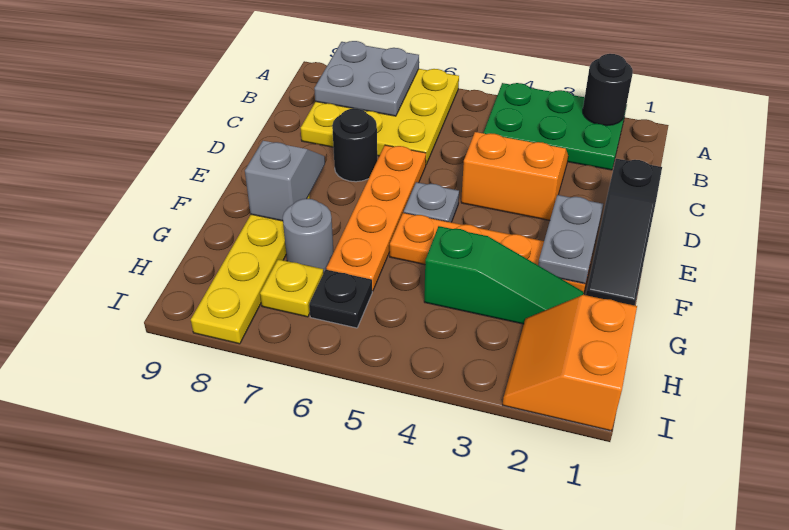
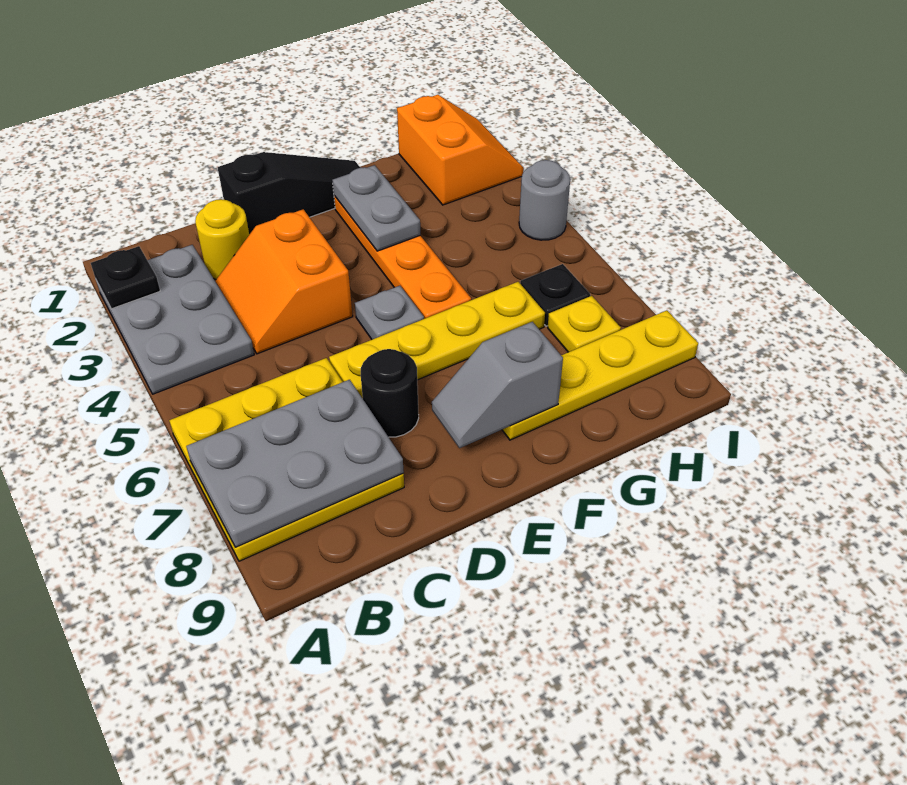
green 2x3 plate [483,83,627,170] -> grey 2x3 plate [96,245,254,394]
black 1x1 round brick [583,54,633,126] -> black 1x1 plate [91,246,160,309]
grey 2x2 plate [314,41,419,116] -> grey 2x3 plate [186,380,404,547]
none -> yellow 1x1 round brick [195,199,249,279]
orange 1x4 plate [326,145,426,291] -> yellow 1x4 plate [329,282,545,398]
grey 1x2 plate [538,195,603,284] -> grey 1x2 plate turned to [332,165,421,251]
green 1x3 slope [424,226,584,324] -> none
grey 1x1 round brick [283,199,334,273] -> grey 1x1 round brick moved to [519,160,570,240]
orange 2x2 slope [503,295,637,431] -> orange 2x2 slope turned to [397,95,524,205]

